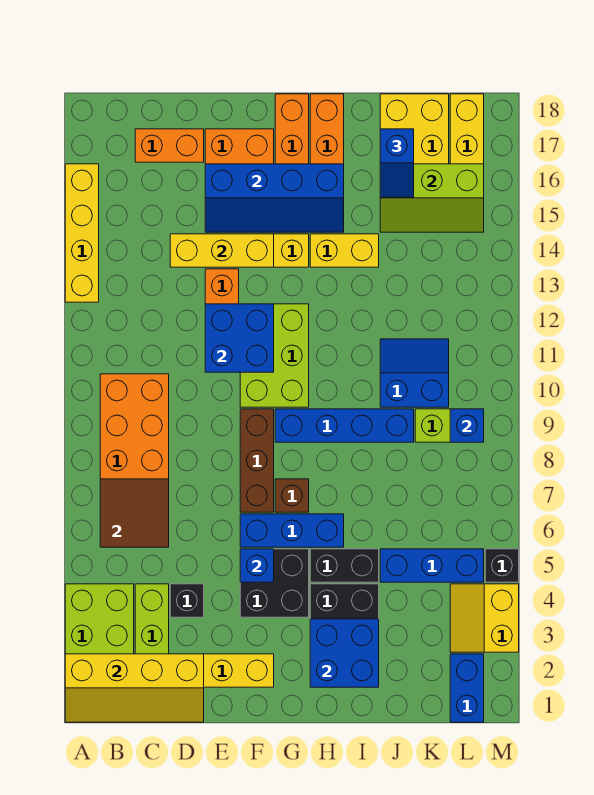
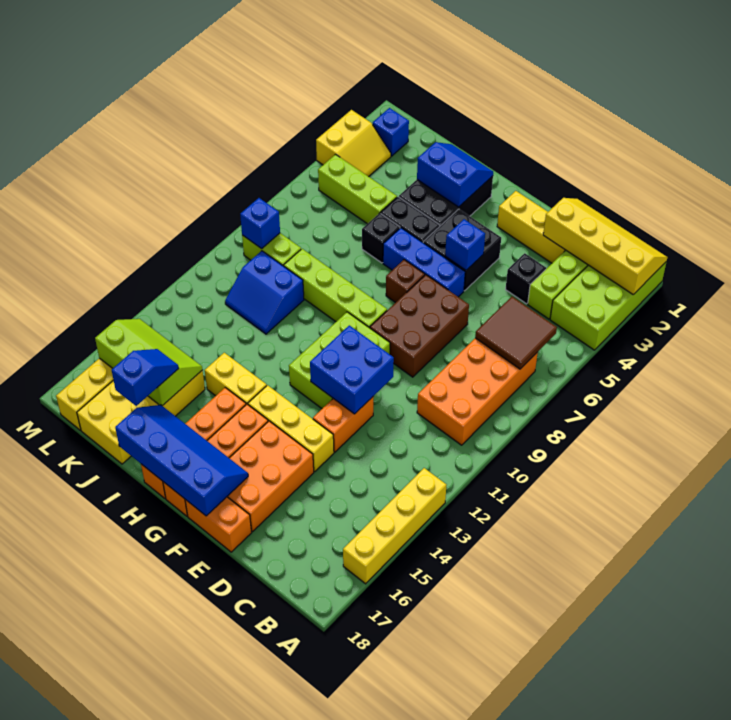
orange 1x2 brick [135,129,204,162] -> orange 1x2 brick moved to [185,497,252,552]
yellow 1x3 brick [170,234,274,267] -> none
blue 2x4 slope [205,164,344,232] -> blue 2x4 slope moved to [115,405,248,516]
brown 1x3 brick [240,409,274,512] -> brown 2x3 brick [370,275,469,377]
blue 1x4 brick [275,409,414,442] -> lime 1x4 brick [284,249,387,328]
blue 2x2 brick [310,619,379,687] -> blue 2x2 slope [417,142,493,207]
blue 1x3 brick [380,549,484,582] -> lime 1x3 brick [318,154,397,224]
blue 1x2 brick [450,654,484,722] -> blue 1x1 brick [373,108,409,156]
black 1x1 brick [485,549,519,582] -> black 1x1 brick moved to [362,213,400,263]

